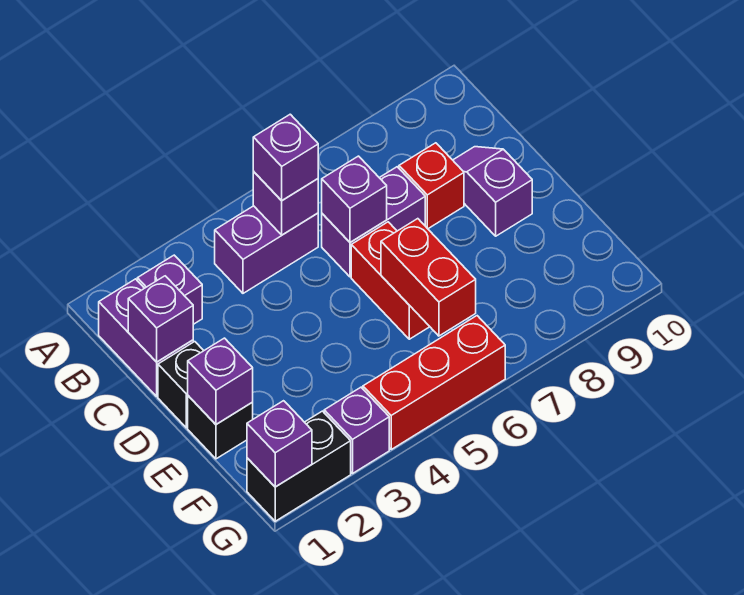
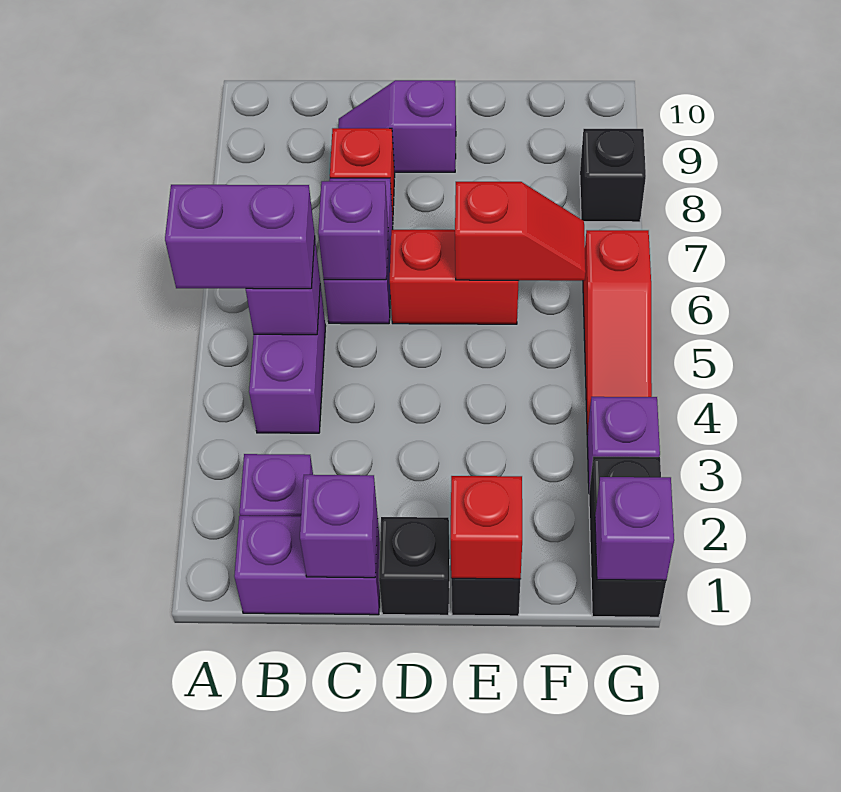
purple 1x1 brick [253,114,318,201] -> purple 1x2 brick [165,185,315,289]
purple 1x1 brick [188,338,253,424] -> red 1x1 brick [450,476,522,579]
red 1x2 brick [381,219,476,336] -> red 1x2 slope [455,182,586,281]
red 1x3 brick [363,316,505,449] -> red 1x3 slope [583,230,652,435]
none -> black 1x1 brick [580,129,646,222]

